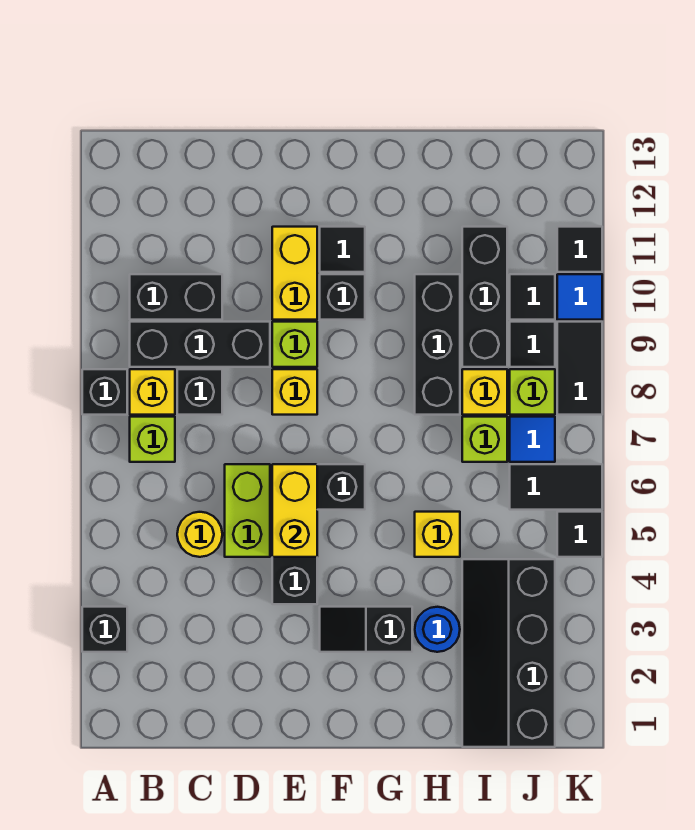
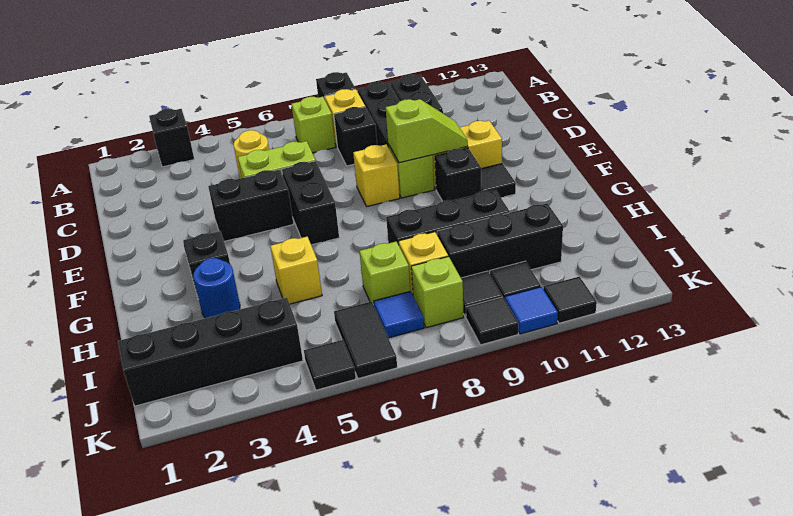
yellow 1x2 brick [272,464,317,557] -> none
none -> lime 1x2 slope [386,99,468,163]
black 1x2 tile [557,322,602,415] -> black 1x1 tile [466,297,518,345]

